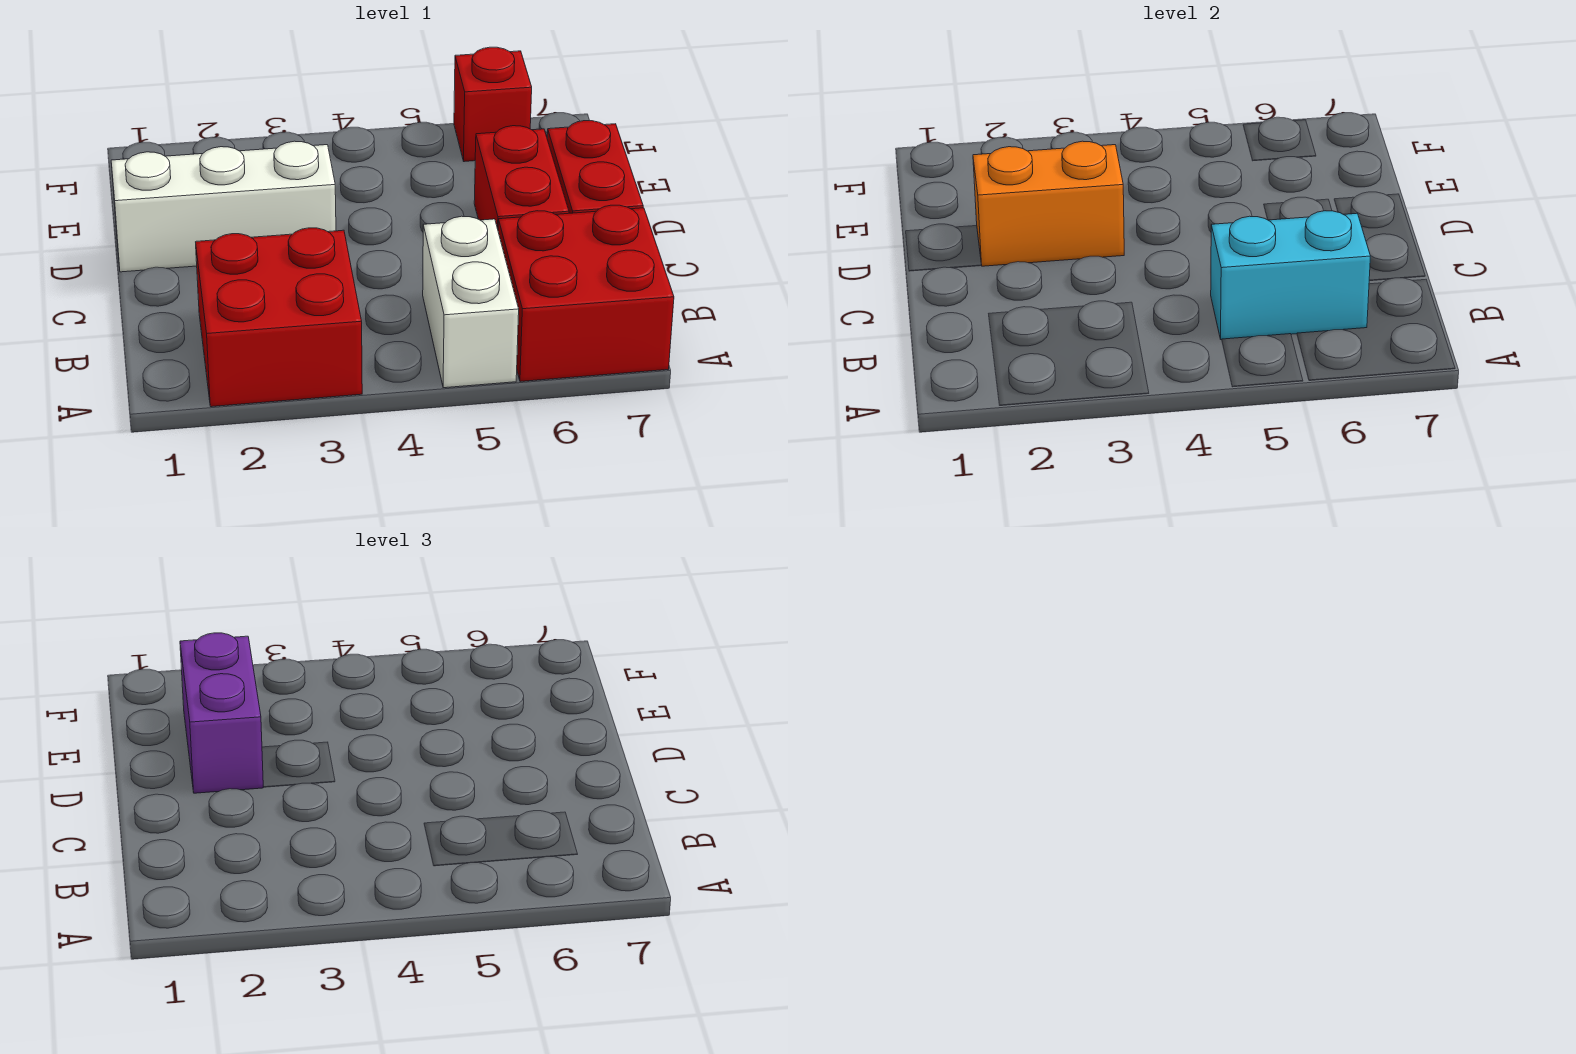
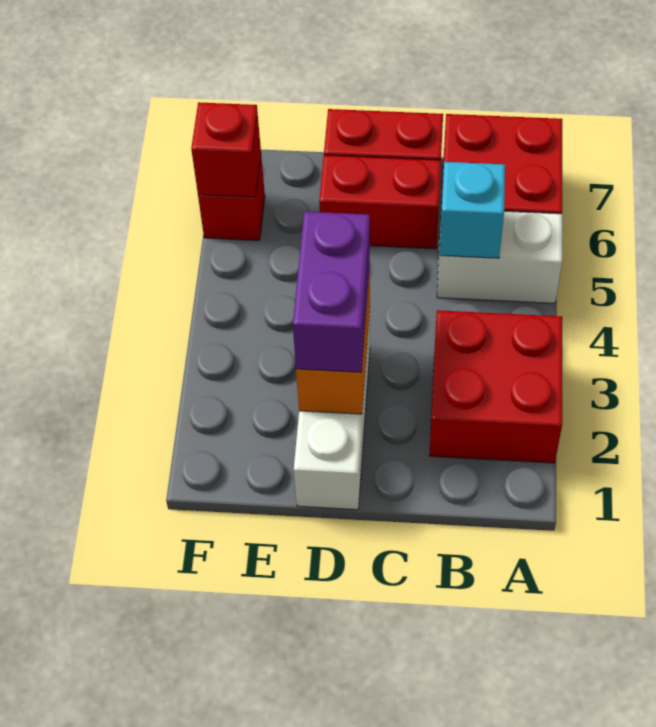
cyan 1x2 brick [1211,211,1370,340] -> cyan 1x1 brick [439,162,505,258]
purple 1x2 brick [180,633,263,793] -> purple 1x2 brick turned to [293,212,370,372]
none -> red 1x1 brick [191,102,261,197]

